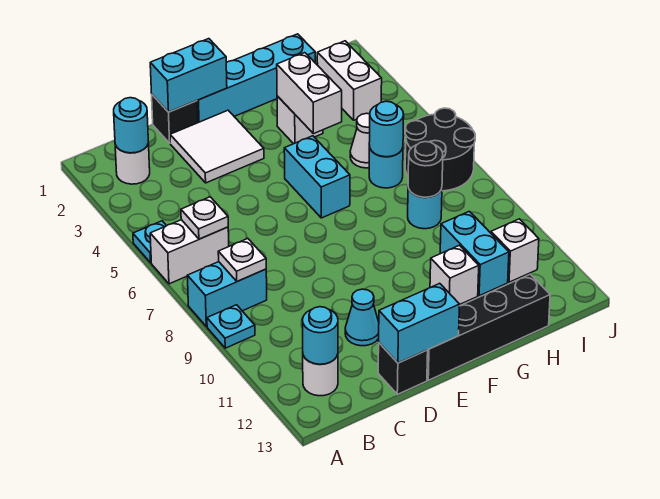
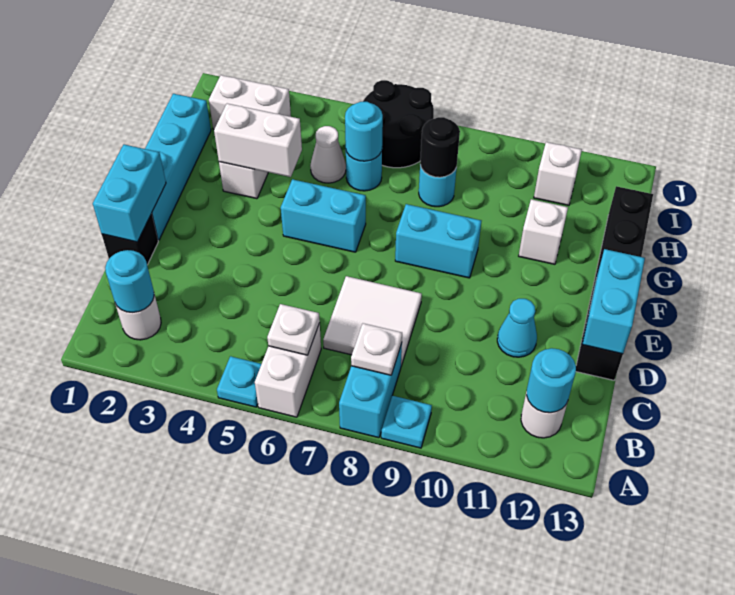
white 2x2 tile [170,110,264,183] -> white 2x2 tile moved to [323,276,422,366]
cyan 1x2 brick [440,211,509,296] -> cyan 1x2 brick moved to [395,204,481,278]

